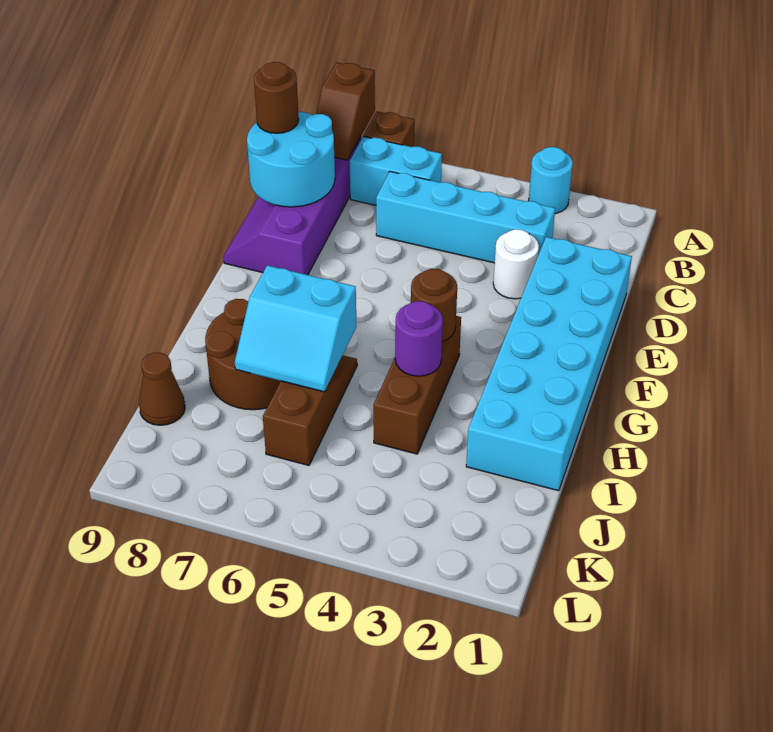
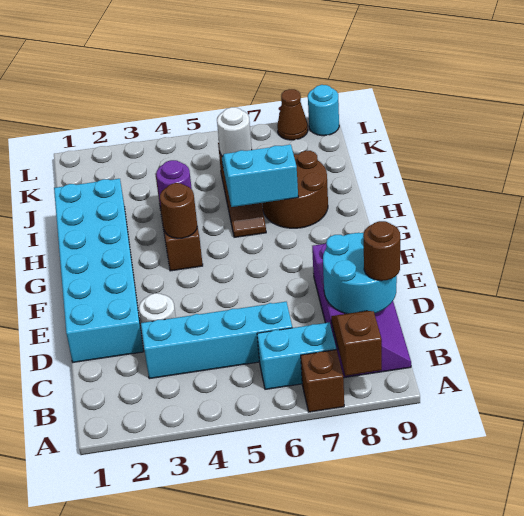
cyan 1x1 round brick [529,147,573,214] -> cyan 1x1 round brick moved to [308,85,339,136]
none -> white 1x1 round brick [217,107,252,156]
brown 1x1 cone [139,353,185,425] -> brown 1x1 cone moved to [277,89,308,140]

